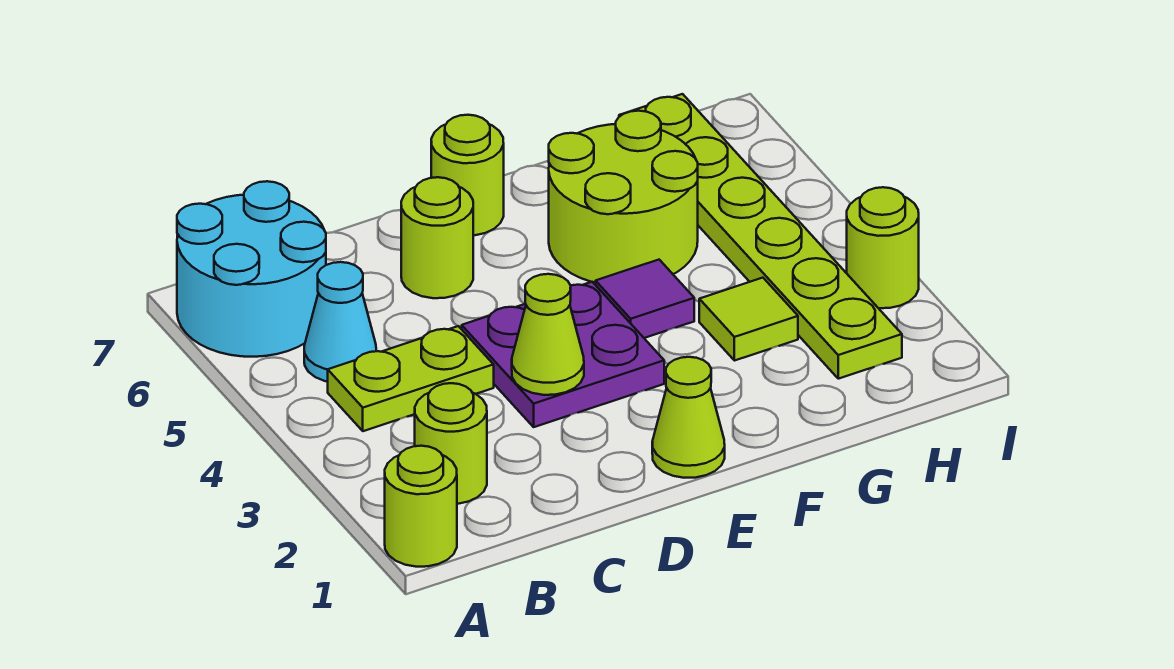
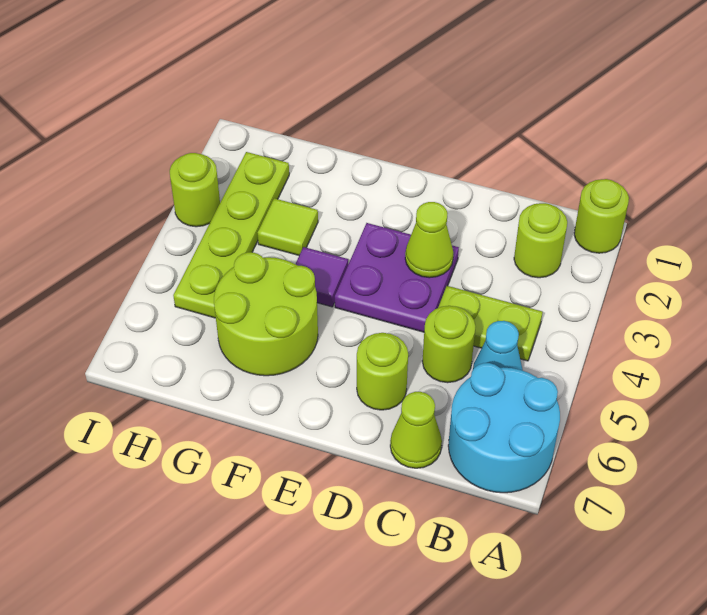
lime 1x1 cone [652,357,725,478] -> lime 1x1 cone moved to [390,392,442,468]
lime 1x1 round brick [431,115,504,236] -> lime 1x1 round brick moved to [422,306,476,383]
lime 1x6 plate [619,94,902,379] -> lime 1x4 plate [173,152,289,318]

